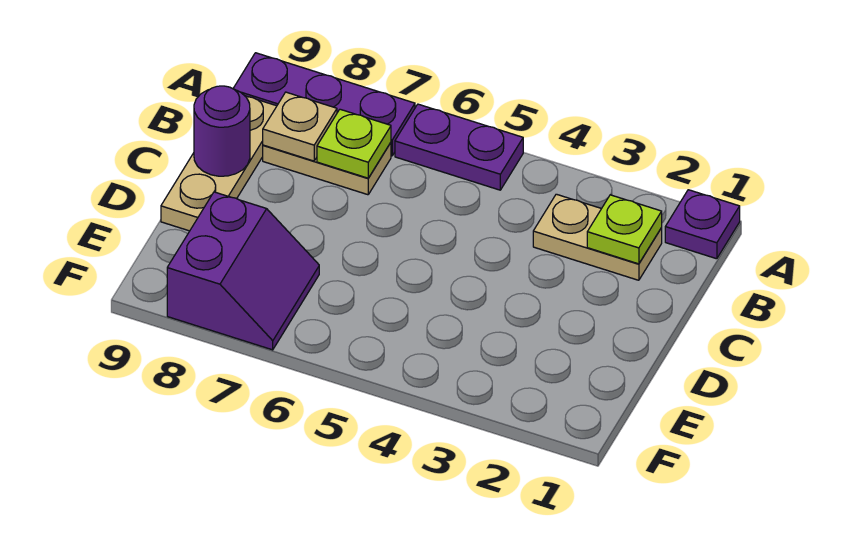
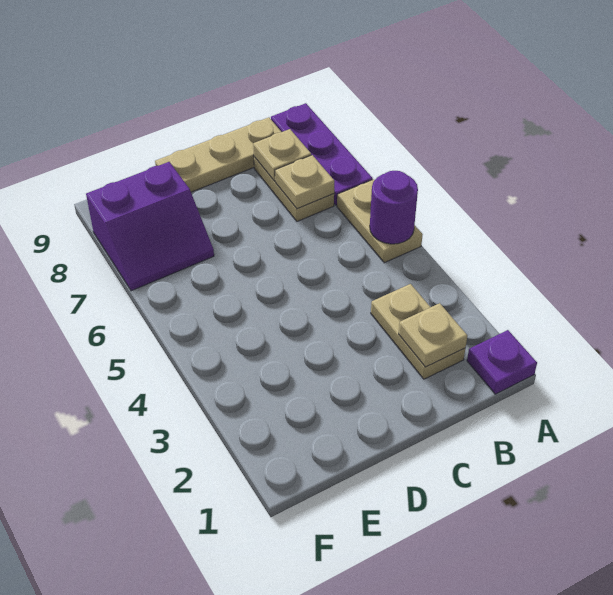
purple 1x2 plate [395,104,523,190] -> tan 1x2 plate [337,179,423,263]
lime 1x1 plate [587,195,662,264] -> tan 1x1 plate [399,303,467,367]
lime 1x1 plate [317,109,391,178] -> tan 1x1 plate [275,155,335,209]
purple 1x1 round brick [194,86,250,176] -> purple 1x1 round brick moved to [370,171,418,244]

